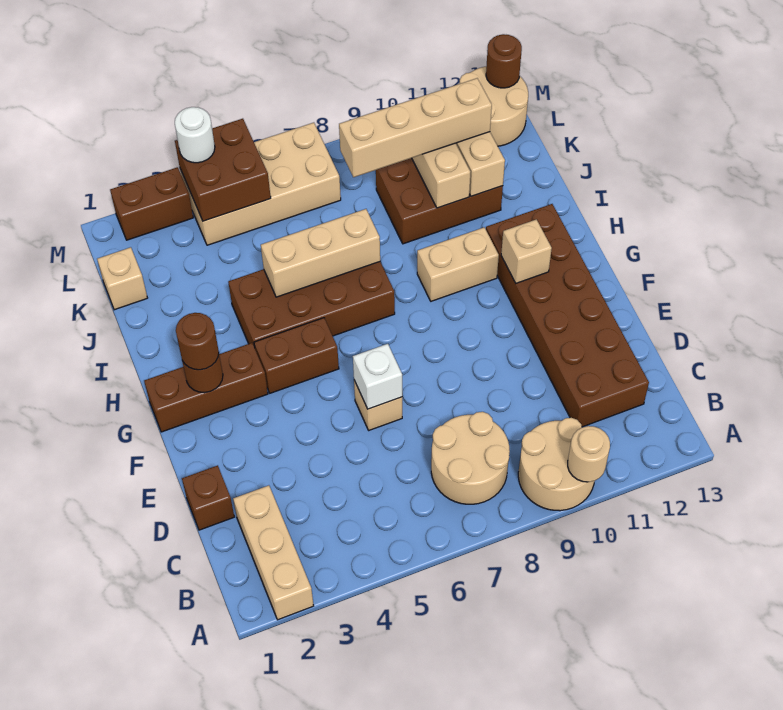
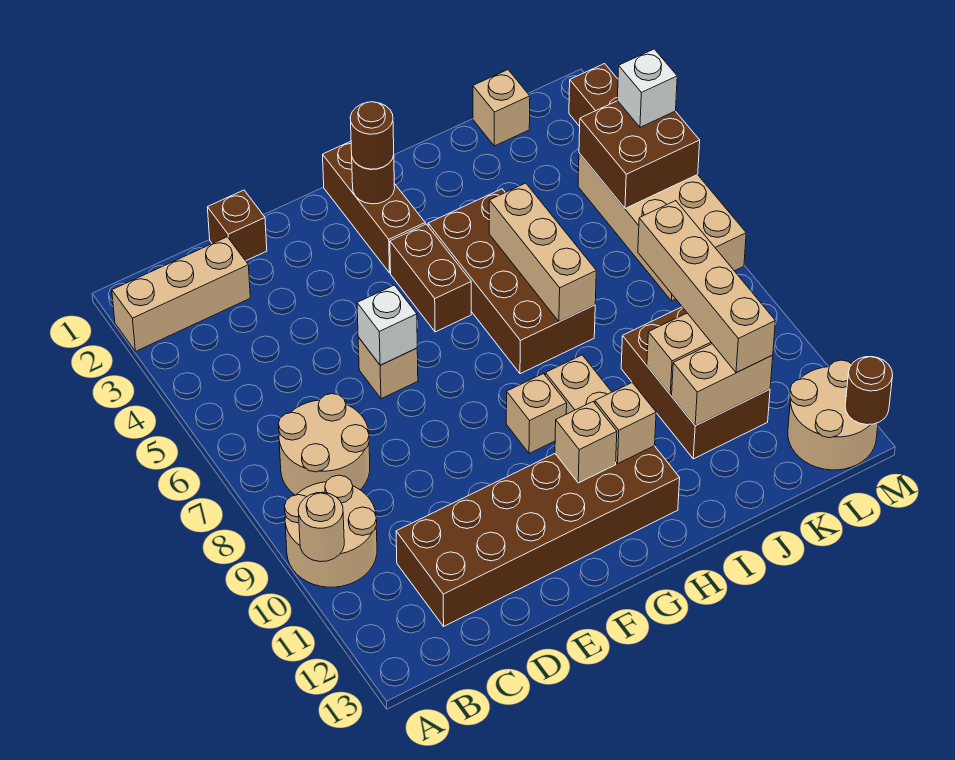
none -> tan 1x1 brick [506,374,567,453]
none -> tan 1x1 brick [595,382,656,464]
white 1x1 round brick [175,107,215,163] -> white 1x1 brick [617,49,677,127]

